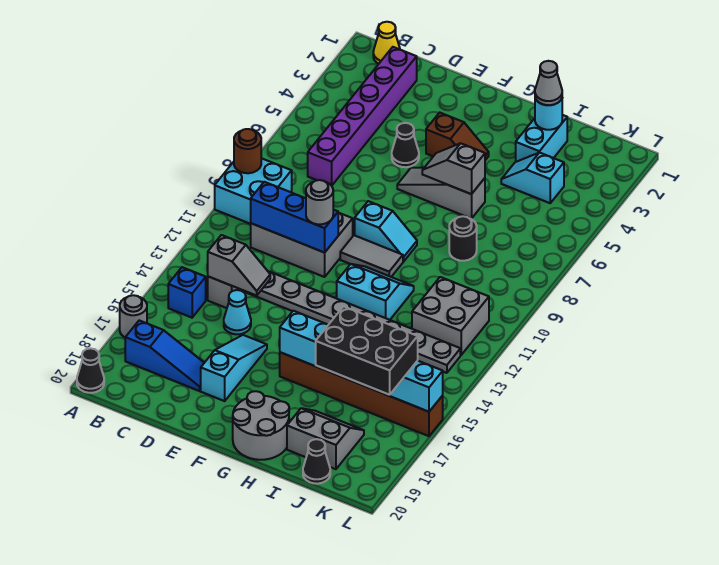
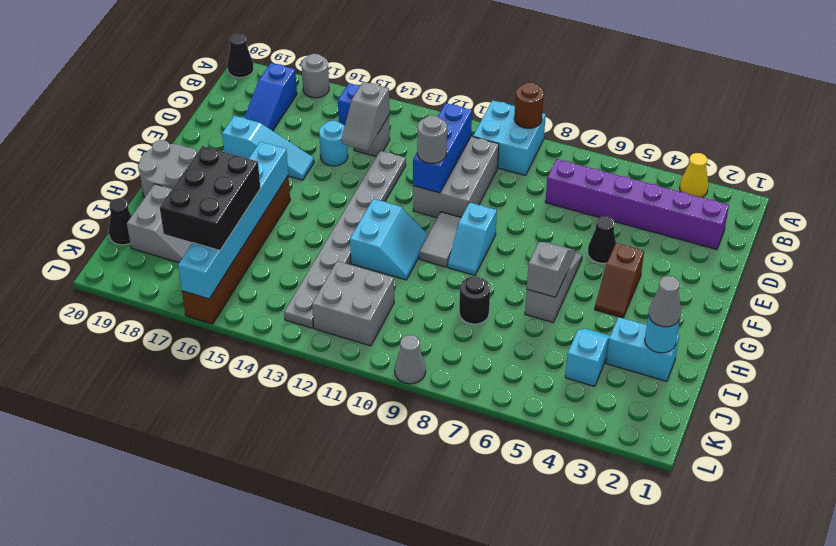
yellow 1x1 cone [373,22,400,64] -> yellow 1x1 cone moved to [680,153,708,197]
cyan 1x1 cone [224,290,251,334] -> cyan 1x1 round brick [319,121,348,166]
none -> grey 1x1 cone [395,335,426,384]

